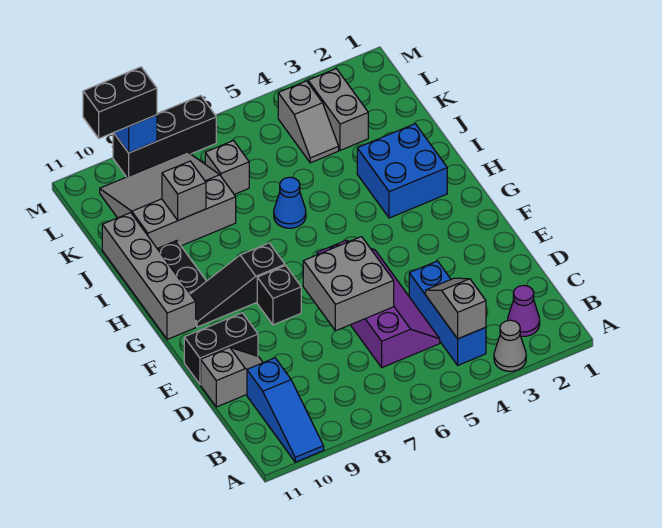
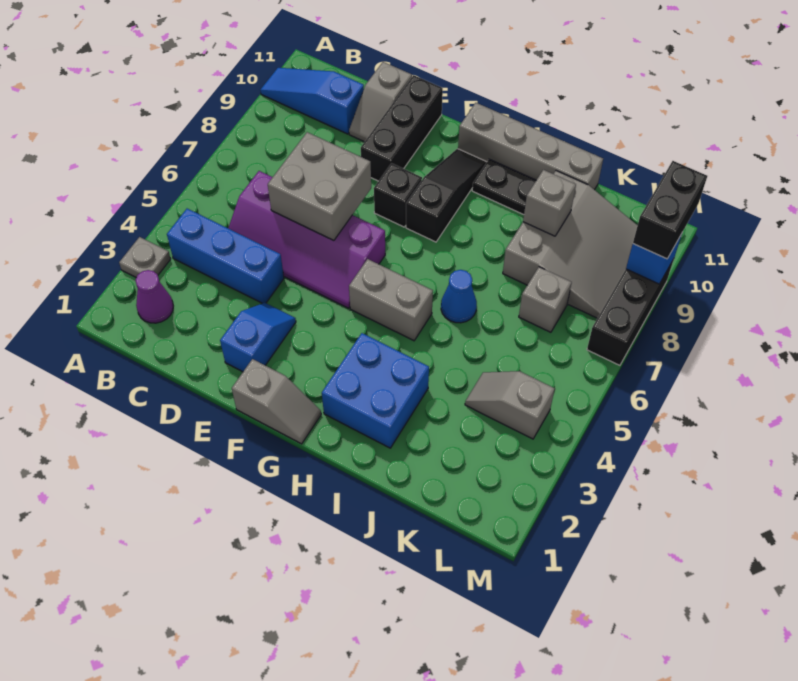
grey 1x1 cone [494,320,526,371] -> grey 1x1 plate [119,237,171,277]
grey 1x2 slope [426,278,486,339] -> grey 1x2 slope moved to [232,359,321,444]
none -> blue 1x2 slope [220,303,296,372]
black 1x2 brick [184,313,258,384] -> black 1x3 brick [361,75,443,181]
grey 1x2 brick [308,69,368,150] -> grey 1x2 brick moved to [349,259,433,341]

